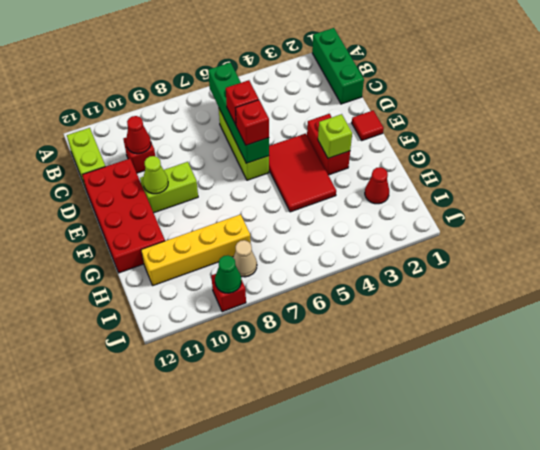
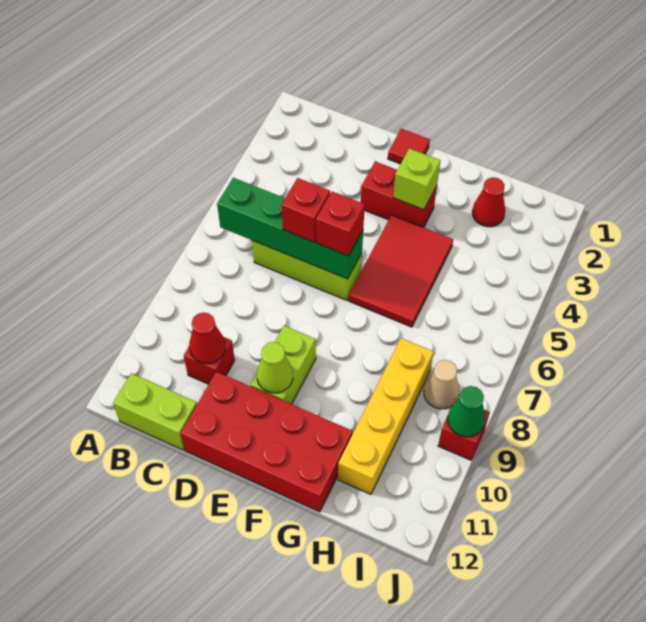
green 1x3 brick [312,28,364,104] -> none
red 2x3 tile [269,133,336,212] -> red 2x3 tile turned to [349,215,453,327]

